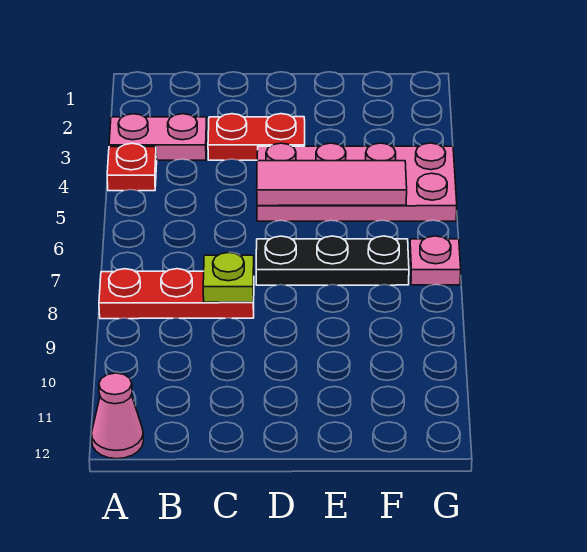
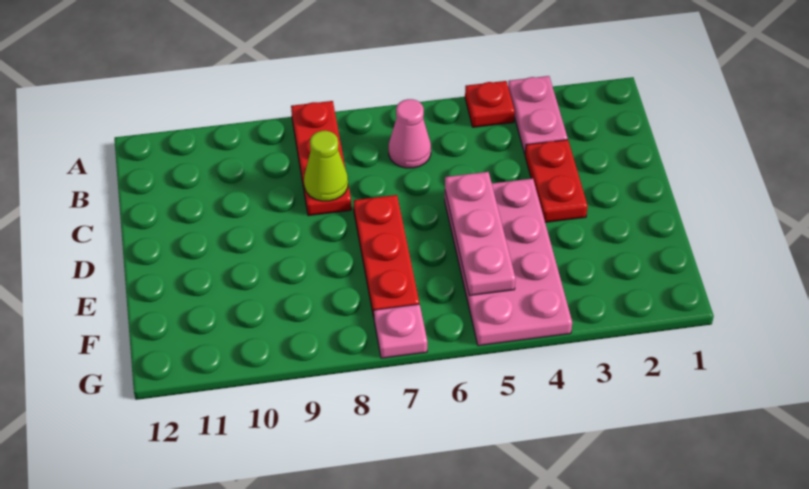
pink 1x1 cone [91,373,144,459] -> pink 1x1 cone moved to [389,99,431,168]
lime 1x1 plate [203,252,254,302] -> lime 1x1 cone [304,131,348,201]
pink 1x3 tile [257,161,407,206] -> pink 1x3 plate [445,172,516,296]
black 1x3 plate [256,236,409,285] -> red 1x3 plate [354,195,419,317]

